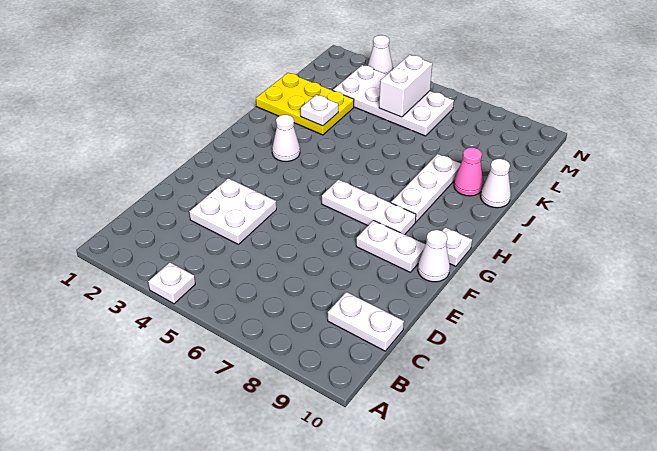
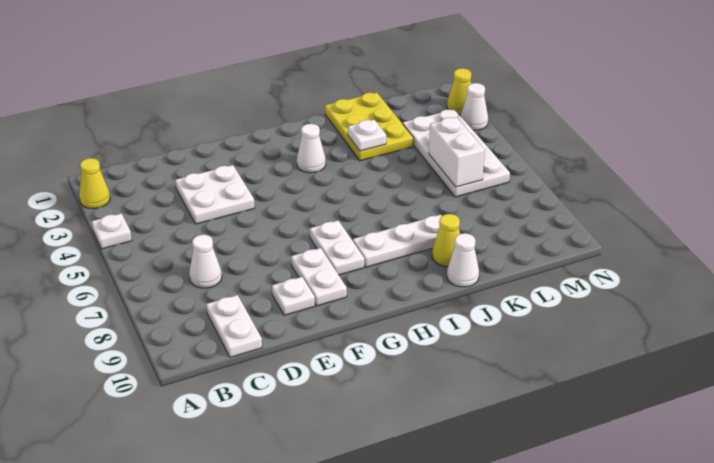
none -> yellow 1x1 cone [79,158,110,209]
white 1x1 cone [418,230,450,282] -> white 1x1 cone moved to [189,235,222,288]
white 1x3 plate [322,179,416,235] -> white 1x2 plate [310,220,364,275]
white 1x1 plate [442,227,472,266] -> white 1x1 plate moved to [272,277,315,315]
pink 1x1 cone [454,148,483,196] -> yellow 1x1 cone [432,214,460,266]
white 1x2 brick [379,55,432,117] -> white 1x2 brick turned to [429,117,485,187]
none -> yellow 1x1 cone [447,68,471,115]

